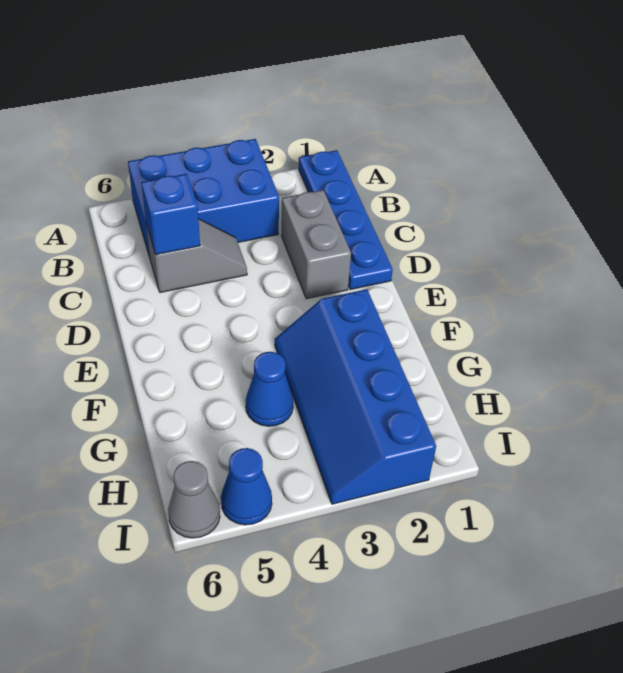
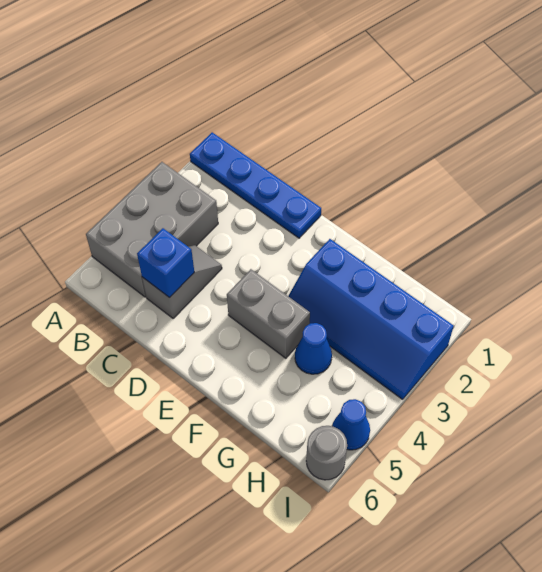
blue 2x3 brick [128,139,279,258] -> grey 2x3 brick [86,162,218,297]
grey 1x2 brick [281,190,351,299] -> grey 1x2 brick moved to [227,269,310,358]
grey 1x1 cone [168,461,220,538] -> grey 1x1 round brick [306,426,347,480]

